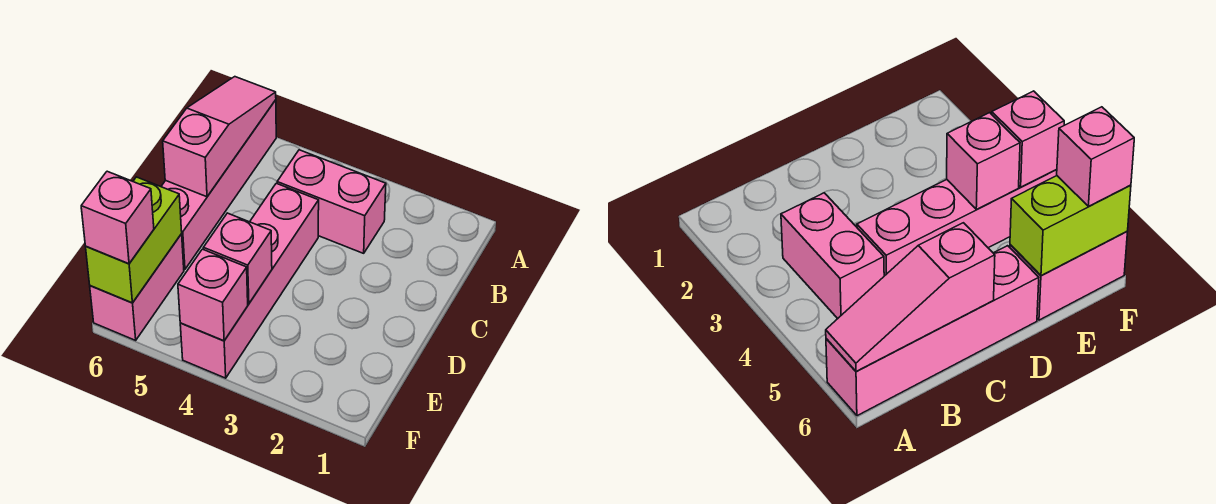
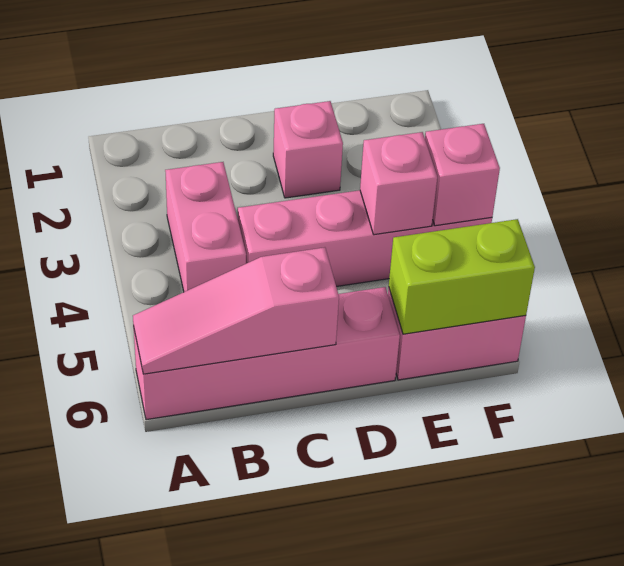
pink 1x1 brick [81,171,154,264] -> pink 1x1 brick moved to [273,101,343,198]

